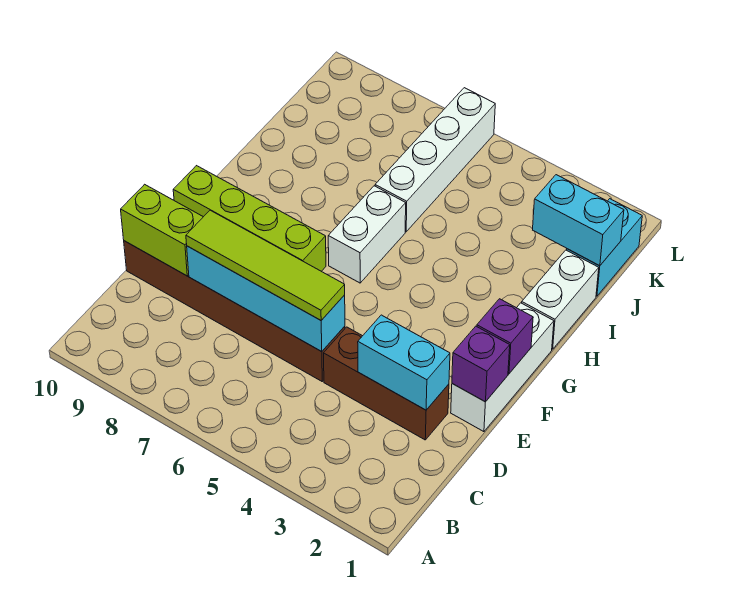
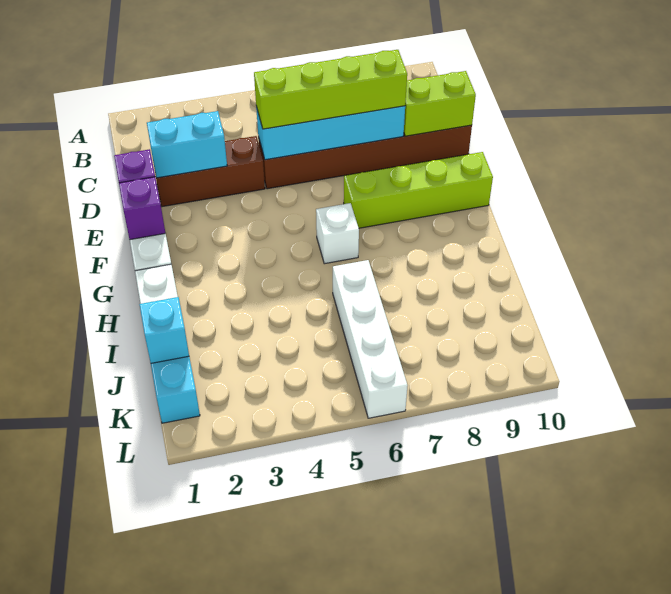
lime 1x4 tile [186,210,345,320] -> lime 1x4 brick [254,50,407,129]
white 1x2 brick [328,186,406,283] -> white 1x1 brick [316,203,359,264]
cyan 1x2 brick [533,175,624,266] -> cyan 1x1 brick [140,297,189,363]

